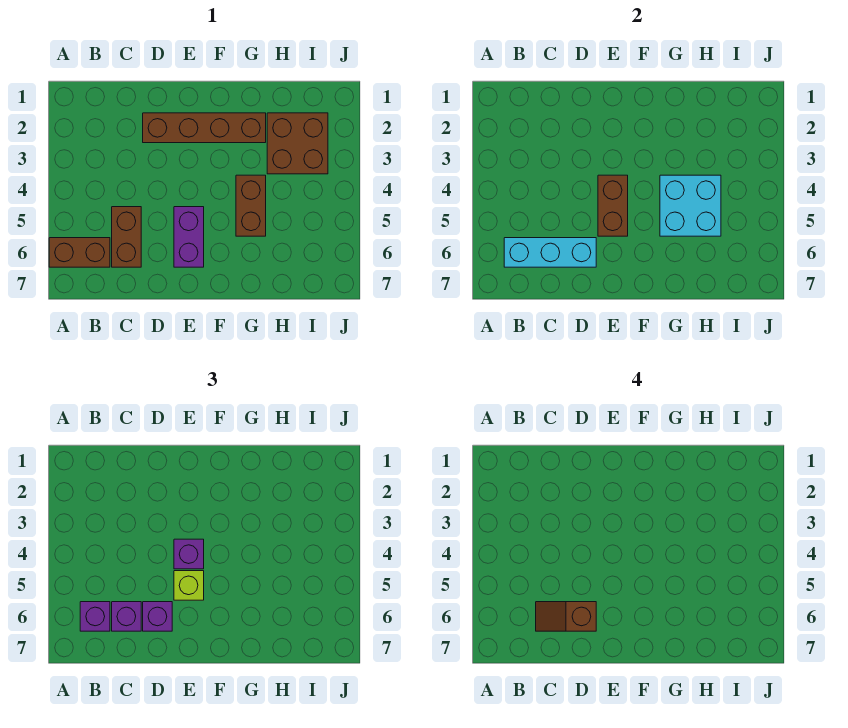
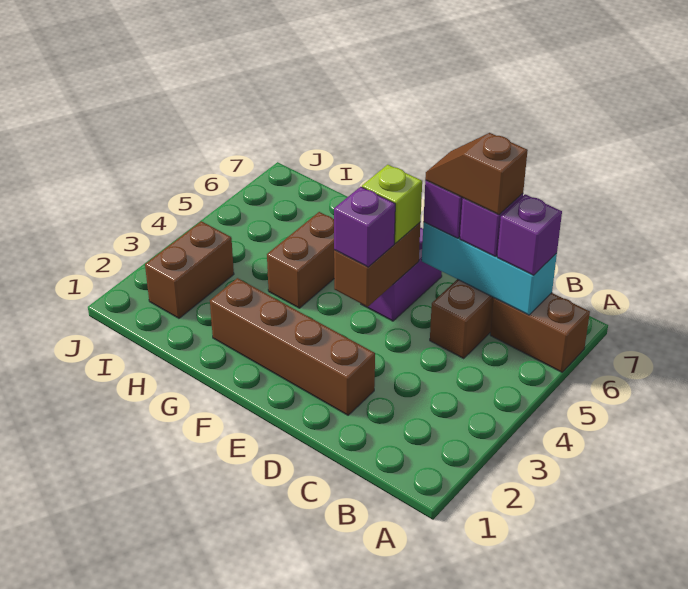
brown 1x2 slope [536,602,596,631] -> brown 1x2 slope turned to [425,133,528,215]
cyan 2x2 brick [660,175,721,236] -> none
brown 2x2 brick [267,113,328,174] -> brown 1x2 brick [145,221,234,318]

